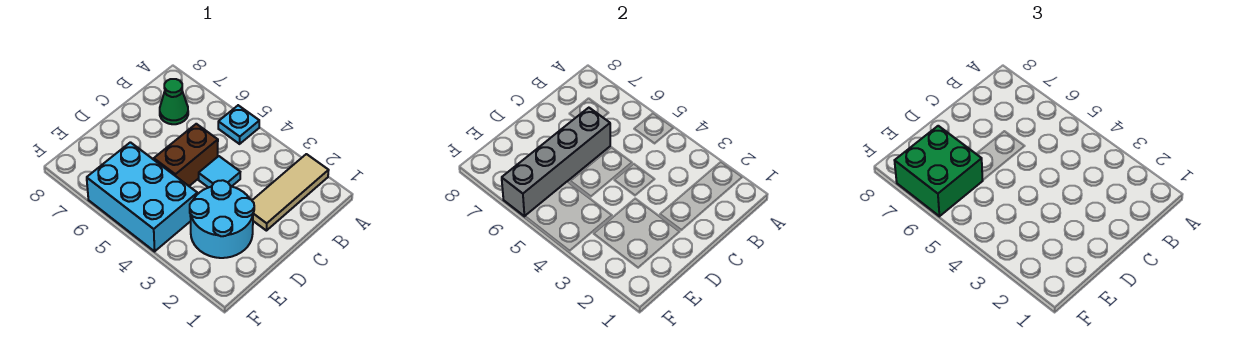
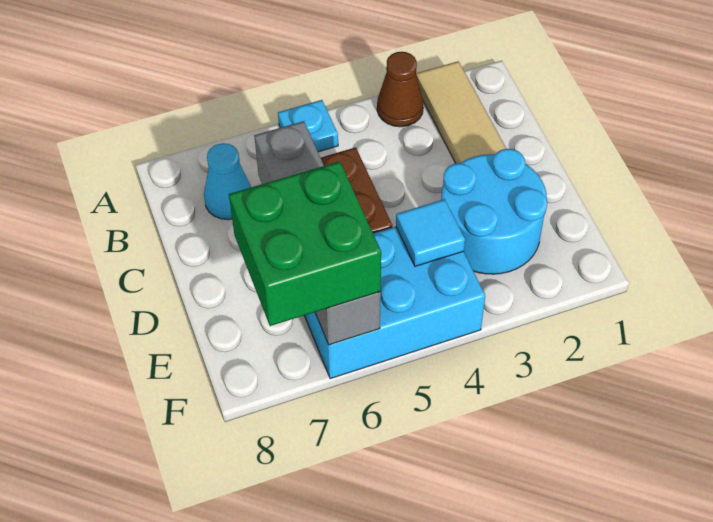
none -> brown 1x1 cone [377,52,424,127]
green 1x1 cone [160,79,188,124] -> cyan 1x1 cone [204,143,251,220]
cyan 1x1 tile [199,156,240,188] -> cyan 1x1 tile moved to [396,199,465,266]

